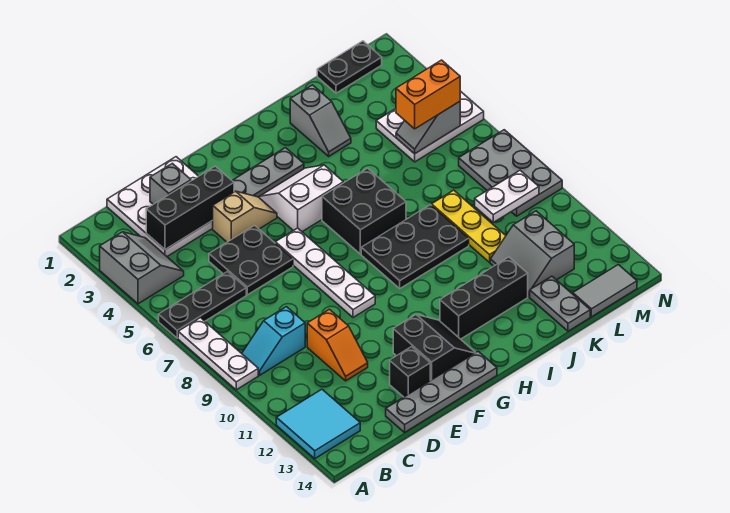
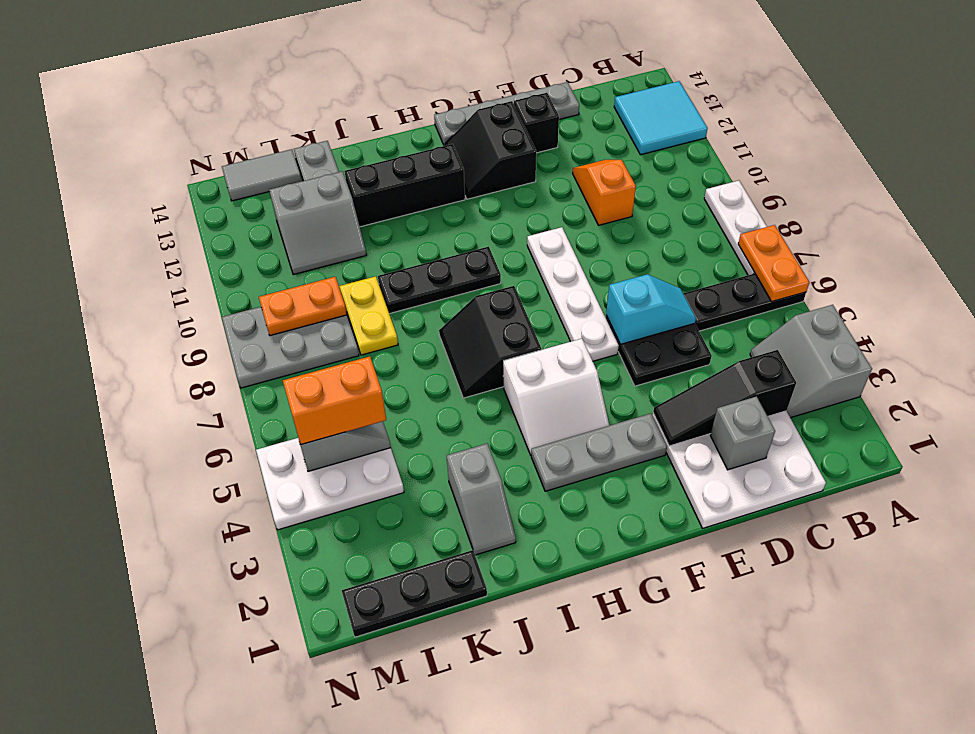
none -> orange 1x2 plate [738,225,809,302]
cyan 1x2 slope [242,307,305,375] -> cyan 1x2 slope moved to [606,274,696,344]
black 1x3 brick [146,166,234,250] -> black 1x3 slope [653,350,796,446]
tan 1x2 slope [212,191,277,242] -> none
black 2x2 brick [322,168,406,254] -> black 2x2 slope [439,286,541,398]
black 2x3 plate [361,205,469,288] -> black 1x3 plate [378,247,501,314]
grey 1x2 slope [290,85,351,156] -> grey 1x2 slope turned to [447,444,516,555]
yellow 1x3 plate [432,190,506,262] -> yellow 1x2 plate [339,276,398,355]
grey 2x2 slope [490,211,574,297] -> grey 2x2 slope turned to [269,171,366,275]
black 1x2 plate [317,41,382,93] -> black 1x3 plate [342,550,487,637]
white 1x2 plate [475,170,539,222] -> orange 1x2 plate [259,277,347,336]
grey 2x3 plate [459,130,562,216] -> grey 2x3 plate turned to [222,307,359,388]

